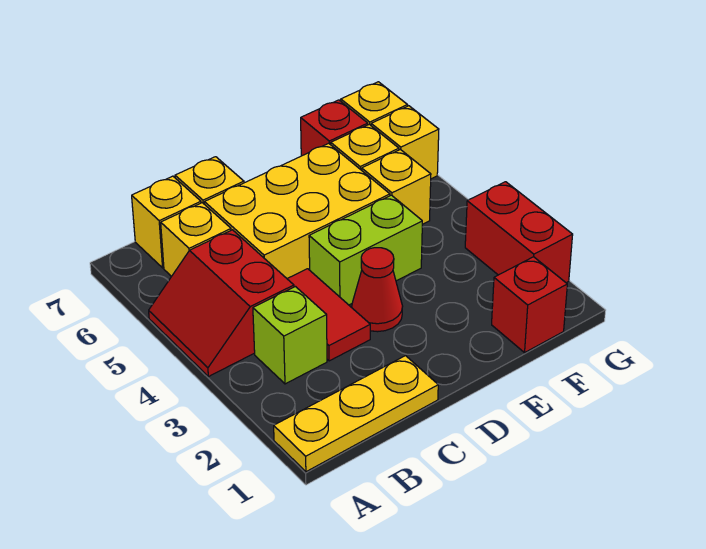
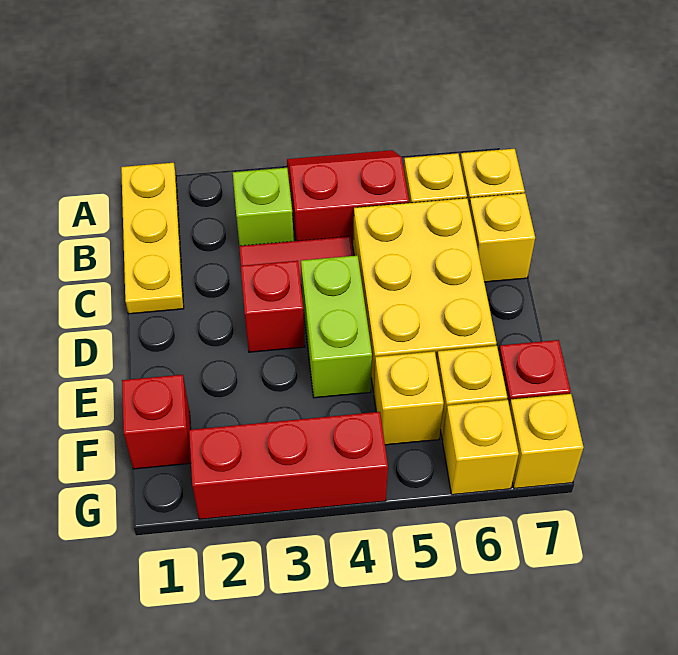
red 1x1 cone [352,248,403,332] -> red 1x1 brick [241,261,305,352]
red 1x2 brick [465,182,573,283] -> red 1x3 brick [189,412,388,519]

